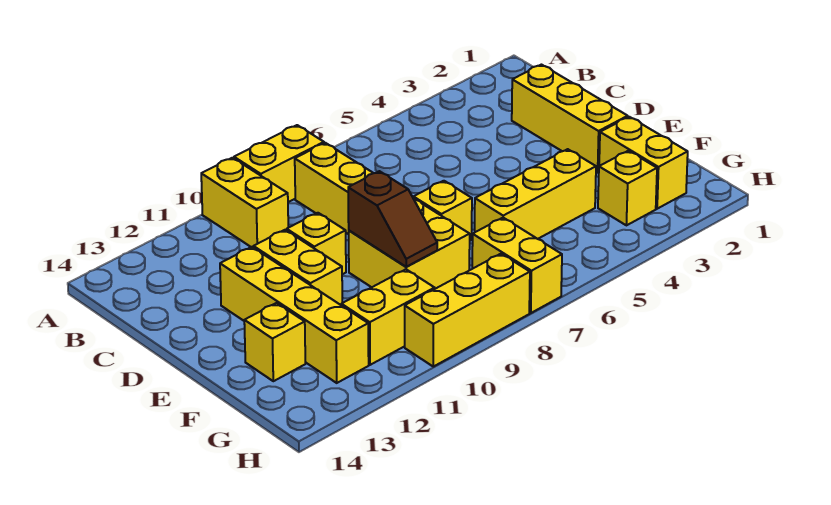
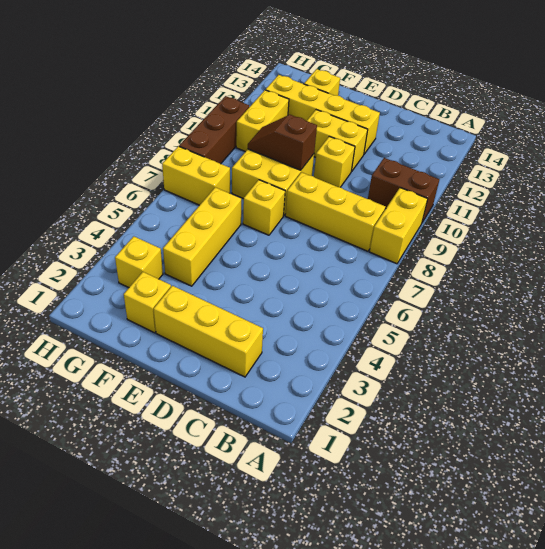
yellow 1x2 brick [201,158,288,248] -> brown 1x2 brick [368,158,439,222]
yellow 1x2 brick [599,117,688,209] -> yellow 1x1 brick [124,272,171,333]
yellow 1x3 brick [405,254,530,367] -> brown 1x3 brick [179,96,249,164]

